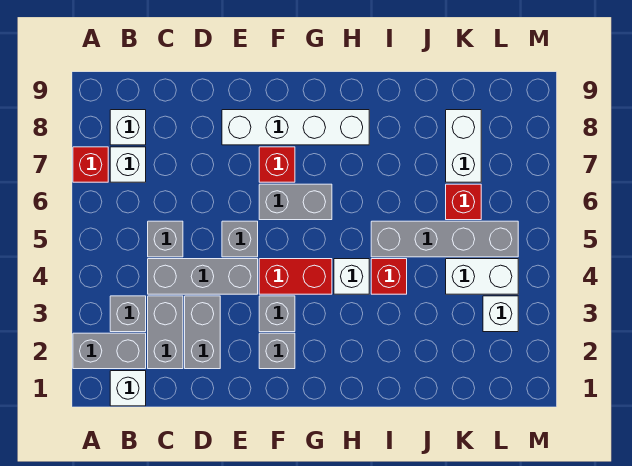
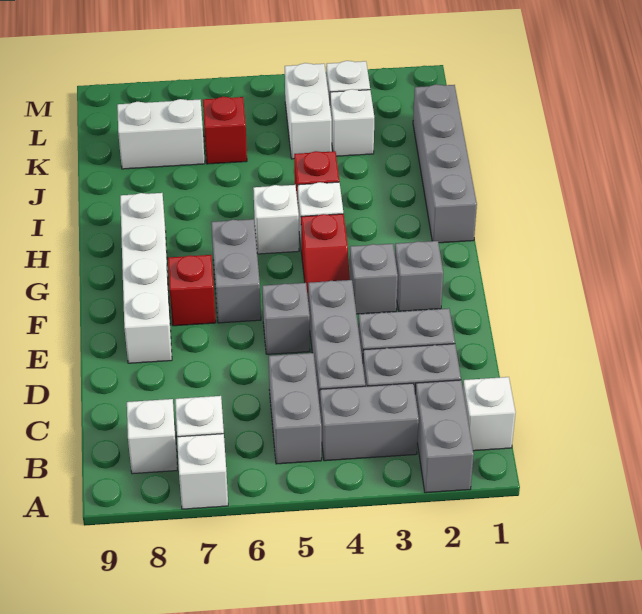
red 1x1 brick [73,147,108,182] -> white 1x1 brick [177,434,228,509]
grey 1x1 brick [110,296,146,332] -> grey 1x2 brick [320,383,419,461]
grey 1x1 brick [148,221,183,257] -> grey 1x2 brick [269,353,322,464]
red 1x2 brick [259,259,332,294] -> red 1x2 slope [301,214,350,296]
none -> white 1x1 brick [253,185,299,254]
grey 1x4 brick [371,221,518,257] -> grey 1x4 brick moved to [413,84,477,243]
none -> white 1x1 brick [330,89,374,156]

